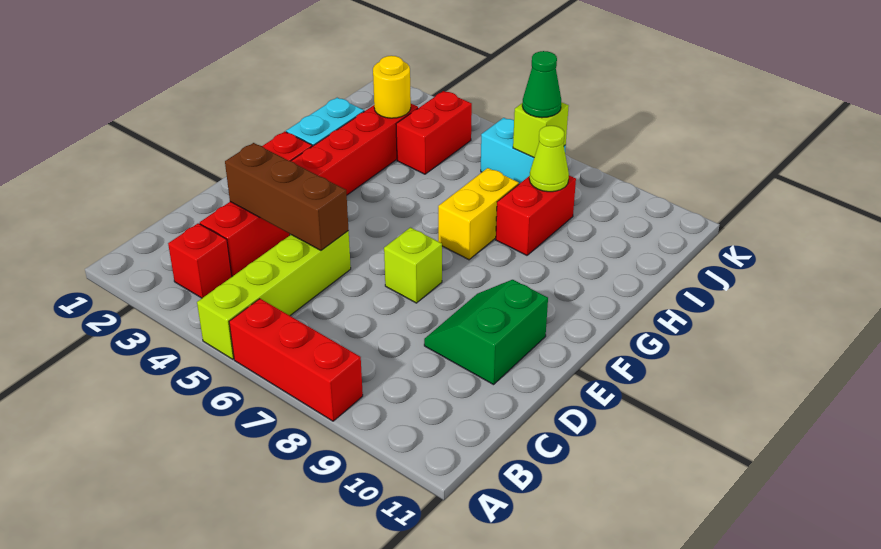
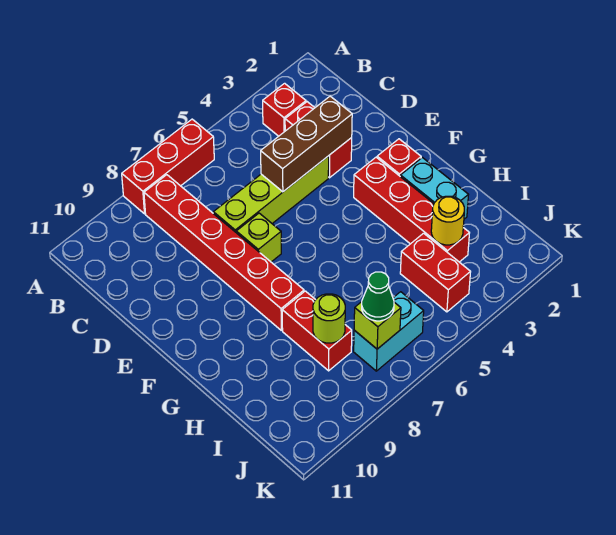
lime 1x4 brick [197,231,351,359] -> lime 1x4 brick turned to [213,156,329,232]
none -> red 1x6 brick [144,175,304,330]
green 2x2 slope [424,280,548,385] -> none
yellow 1x2 brick [438,168,519,260] -> none
lime 1x1 cone [529,126,569,192] -> lime 1x1 round brick [313,294,345,343]

